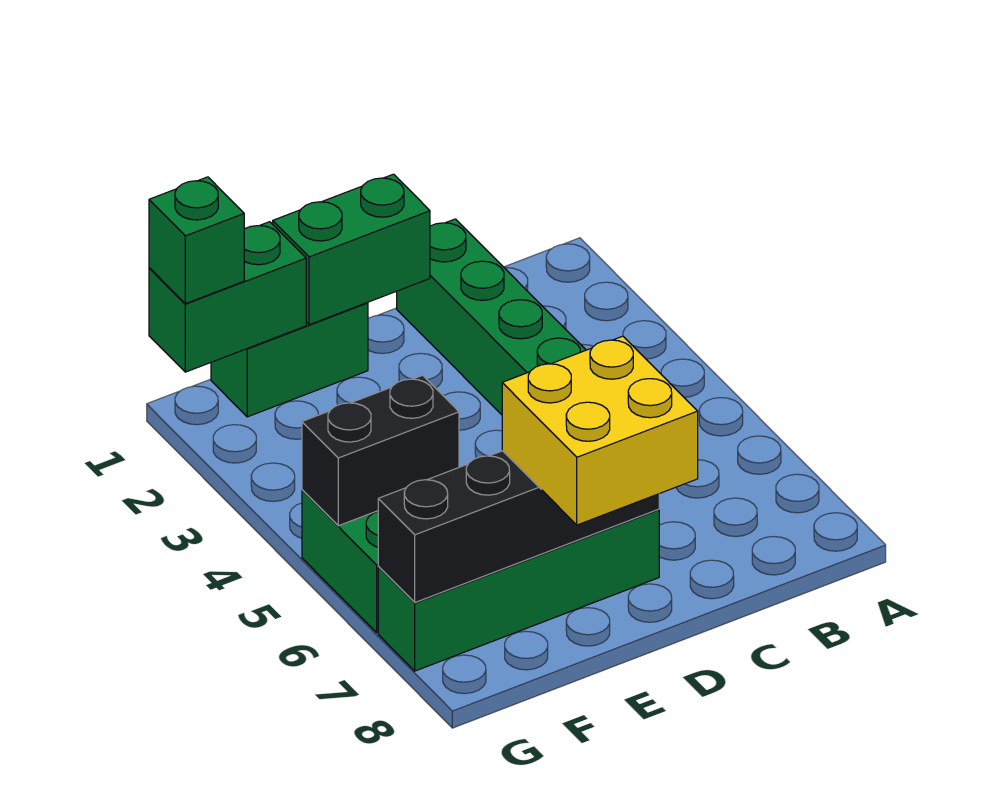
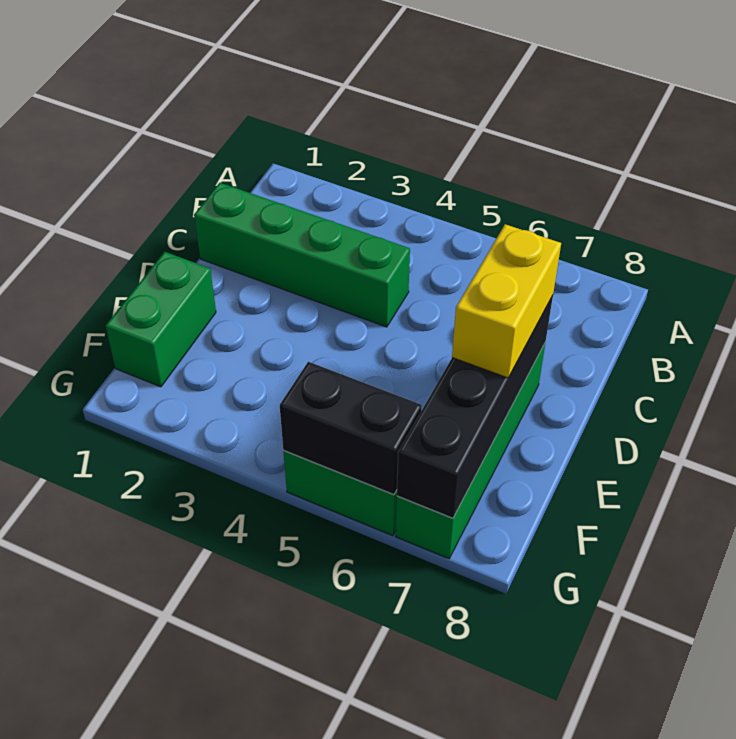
green 1x2 brick [273,174,430,325] -> none
yellow 2x2 brick [502,336,698,525] -> yellow 1x2 brick [452,224,561,378]
green 1x2 brick [149,222,306,372] -> none
black 1x2 brick [302,375,459,526] -> black 1x2 brick turned to [280,362,422,495]
green 1x1 brick [149,177,244,304] -> none

